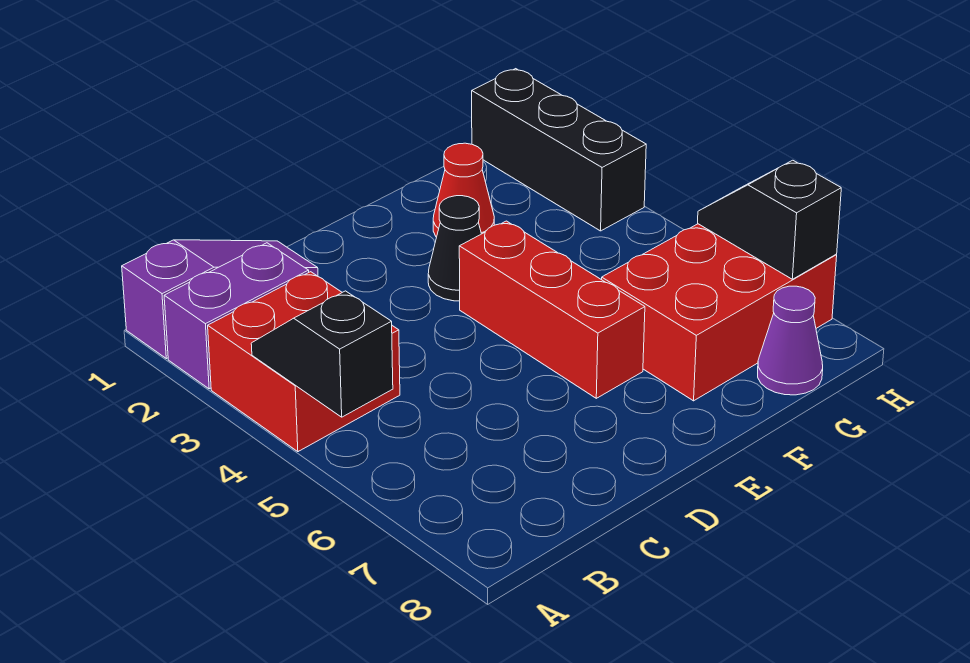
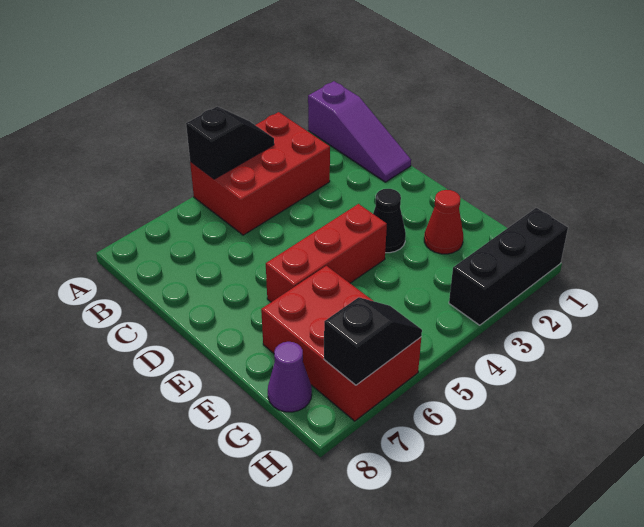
purple 1x2 brick [164,243,309,389] -> none
red 2x2 brick [208,272,400,452] -> red 2x3 brick [190,112,330,235]

